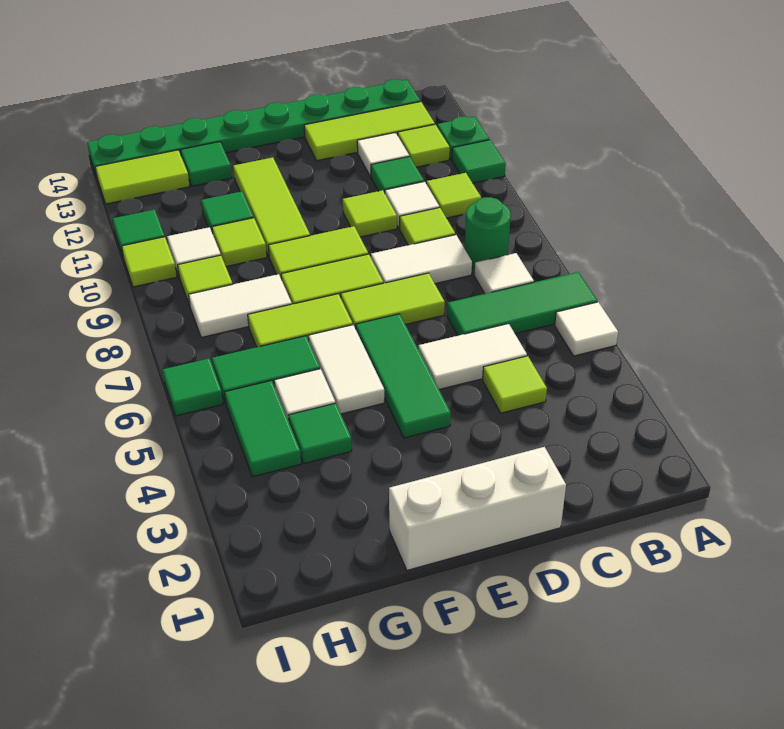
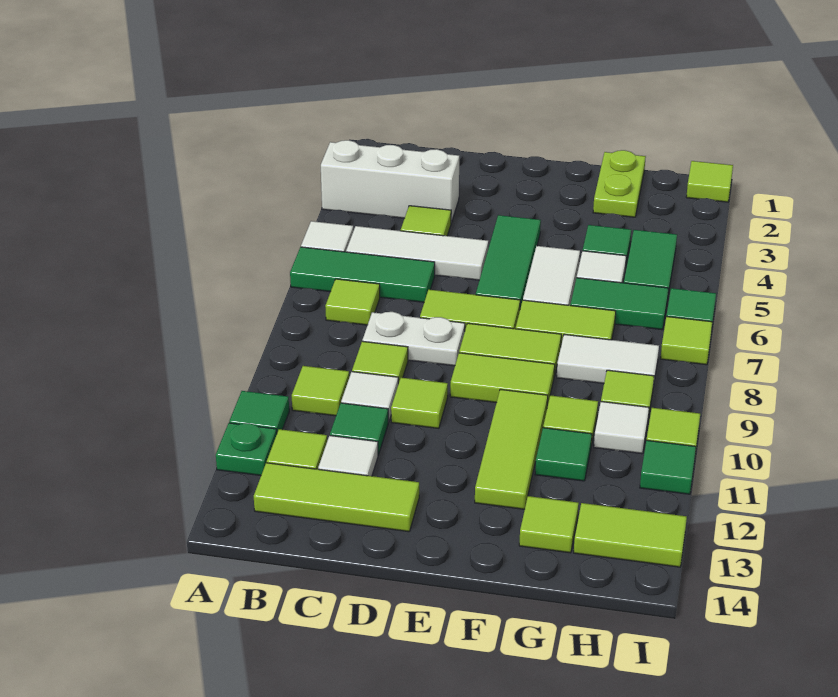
white 1x1 tile [474,253,534,294] -> lime 1x1 tile [325,279,380,325]
green 1x1 round brick [464,197,511,268] -> none
green 1x8 plate [87,79,420,176] -> none
white 1x2 tile [418,324,527,390] -> white 1x3 tile [346,226,488,280]
white 1x2 tile [371,235,472,284] -> white 1x2 plate [362,312,465,366]
white 1x3 brick [389,447,566,570] -> white 1x3 brick moved to [321,140,459,223]
none -> lime 1x2 plate [593,150,646,217]
green 1x1 tile [181,142,232,186] -> lime 1x1 tile [519,496,579,553]
none -> lime 1x1 tile [686,161,733,202]
none -> lime 1x1 tile [661,316,712,365]

